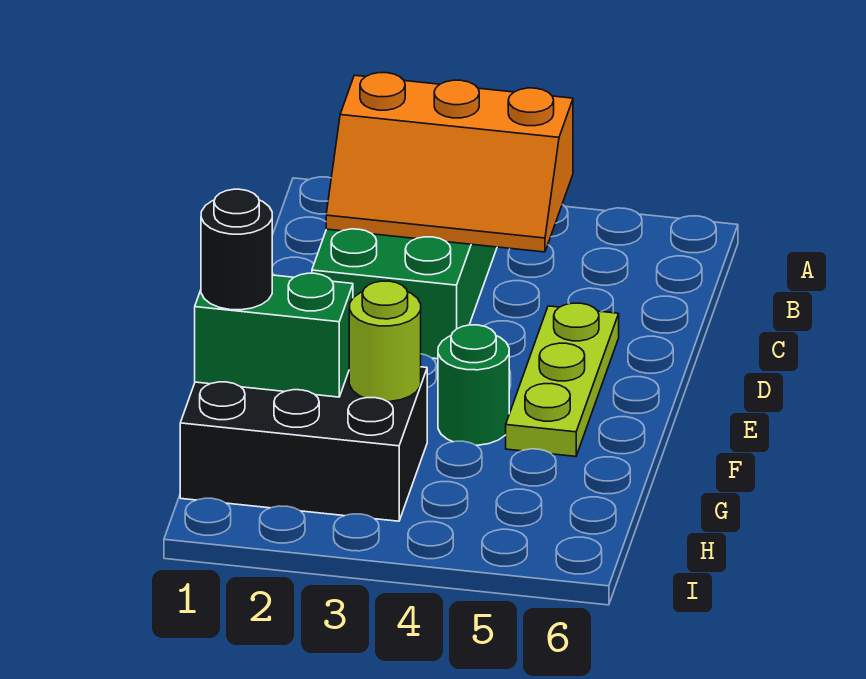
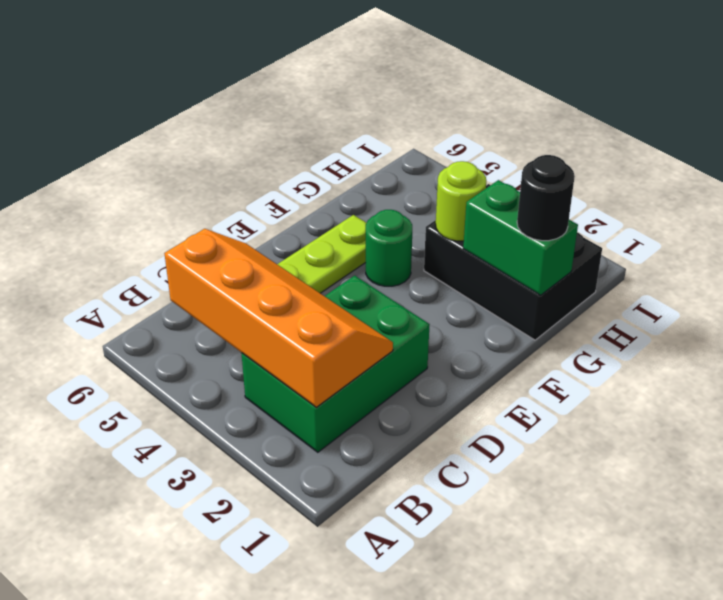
orange 2x3 slope [326,73,573,252] -> orange 2x4 slope [164,229,393,407]

